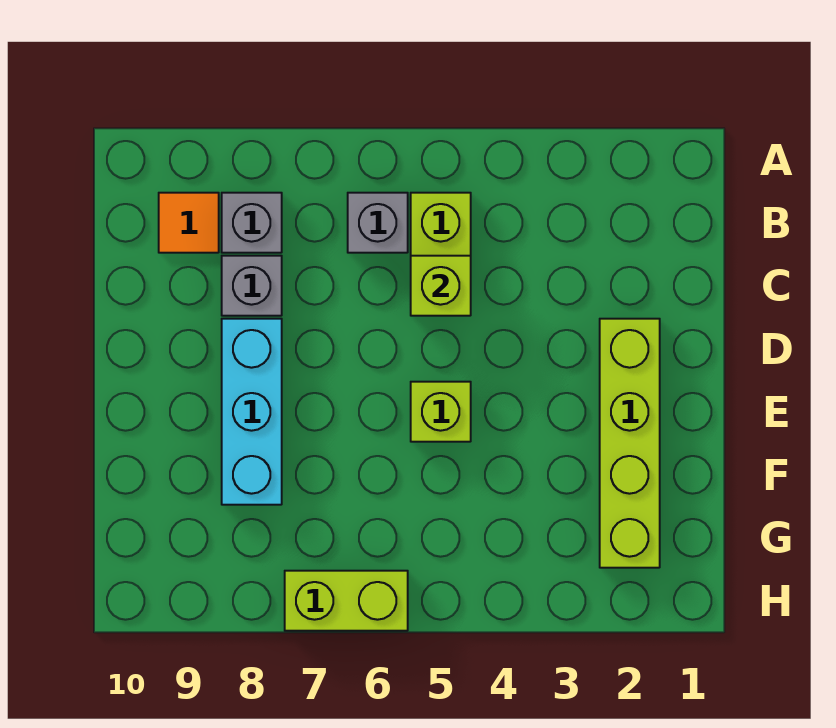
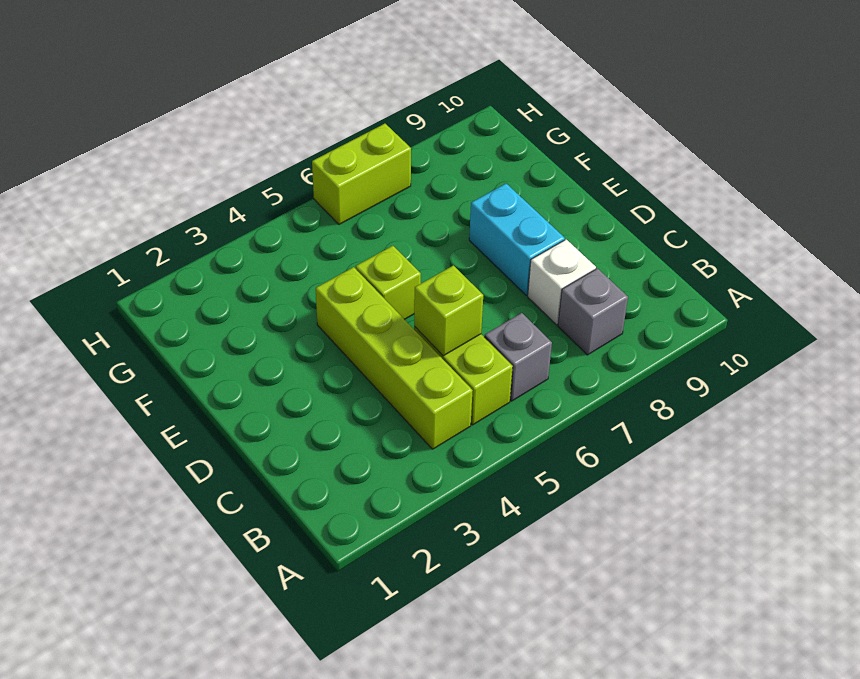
orange 1x1 tile [159,193,219,253] -> none
grey 1x1 brick [222,256,282,316] -> white 1x1 brick [528,239,596,325]
lime 1x4 brick [600,319,660,568] -> lime 1x4 brick moved to [316,267,473,449]
cyan 1x3 brick [222,319,282,505] -> cyan 1x2 brick [469,184,565,295]

